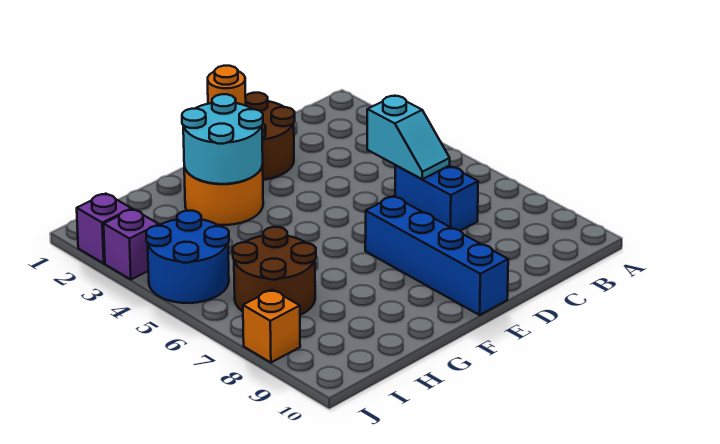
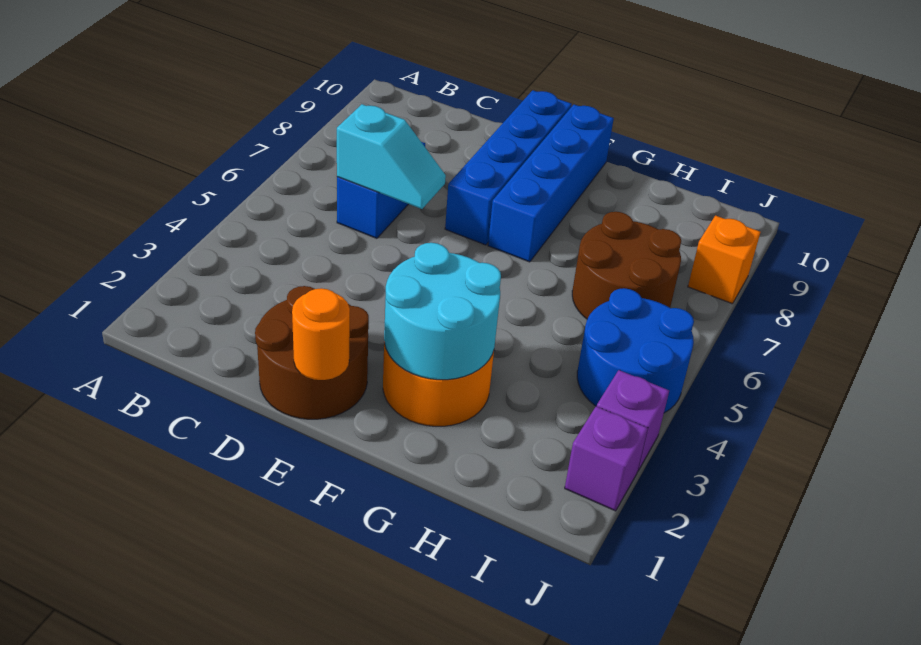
cyan 1x2 slope [367,96,450,179] -> cyan 1x2 slope turned to [337,104,446,209]
none -> blue 1x4 brick [488,105,614,262]

